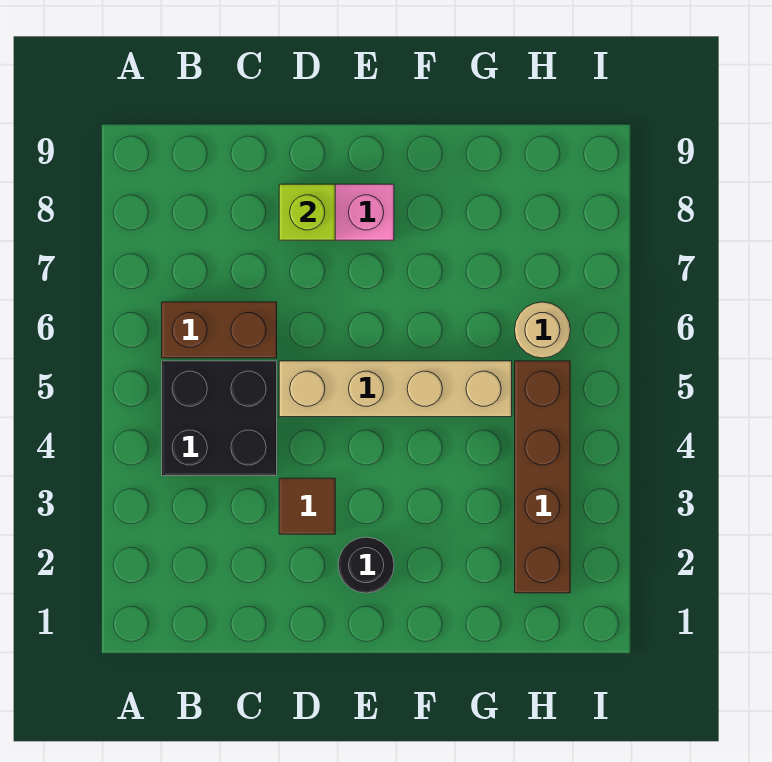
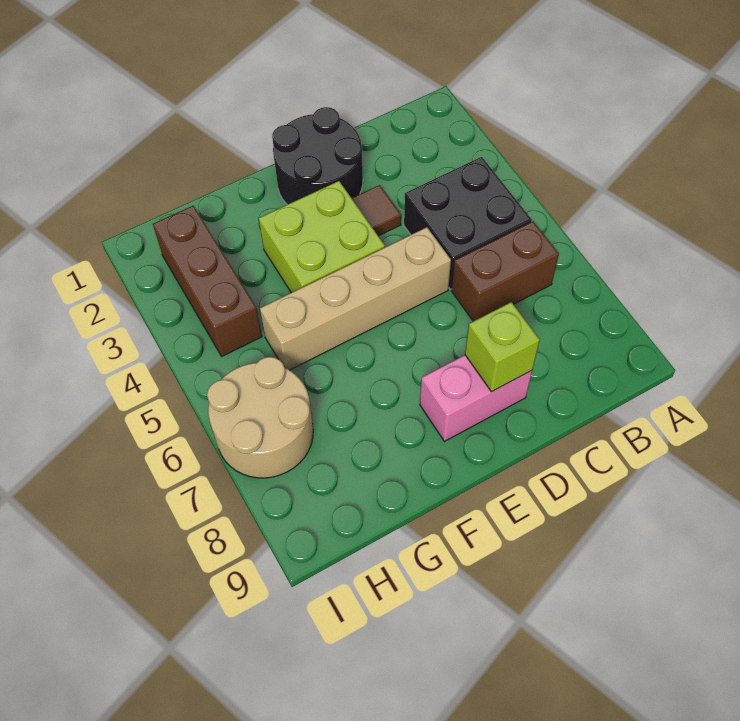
black 1x1 round brick [338,537,394,593] -> black 2x2 round brick [272,107,363,205]
none -> lime 2x2 brick [259,181,385,293]
brown 1x4 brick [515,361,570,593] -> brown 1x3 brick [153,206,262,356]
tan 1x1 round brick [515,302,570,358] -> tan 2x2 round brick [207,357,313,478]

